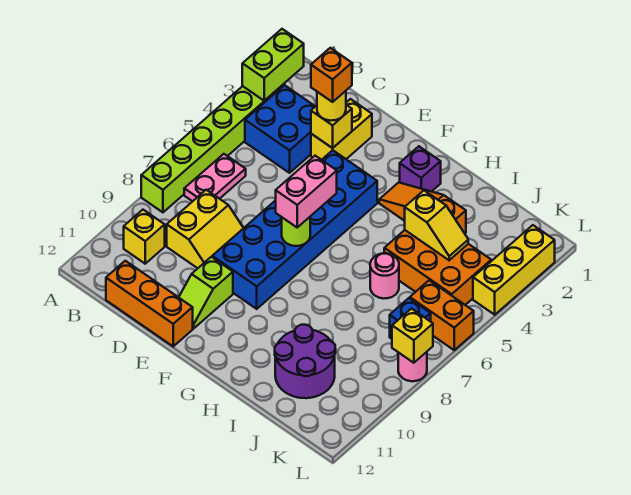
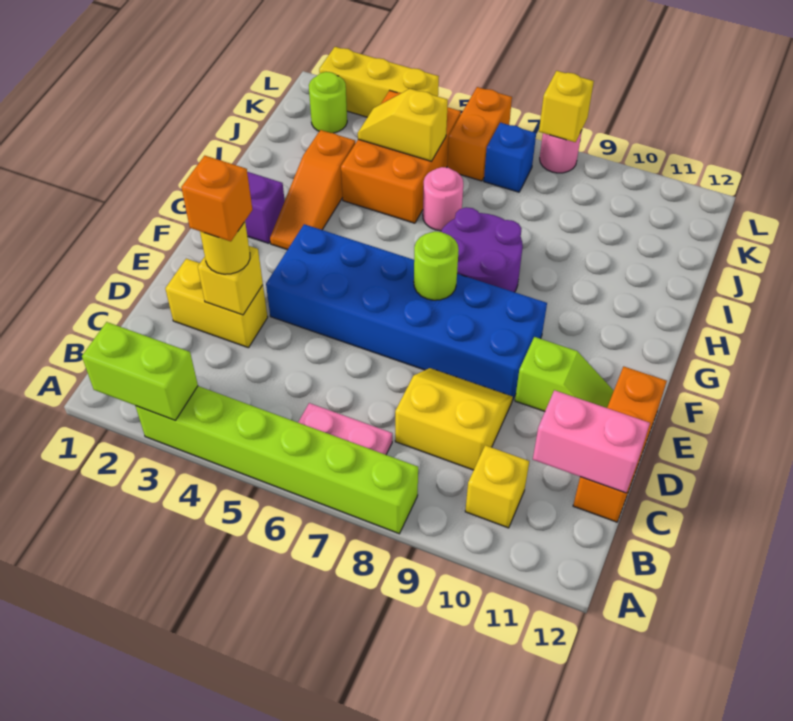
blue 2x2 brick [245,85,315,173] -> none
pink 1x2 brick [276,156,337,227] -> pink 1x2 brick moved to [533,390,650,493]
yellow 1x2 slope [405,191,468,260] -> yellow 1x2 slope turned to [358,89,448,161]
purple 2x2 round brick [275,325,336,398] -> purple 2x2 round brick moved to [441,207,523,292]
none -> lime 1x1 round brick [309,72,347,133]

